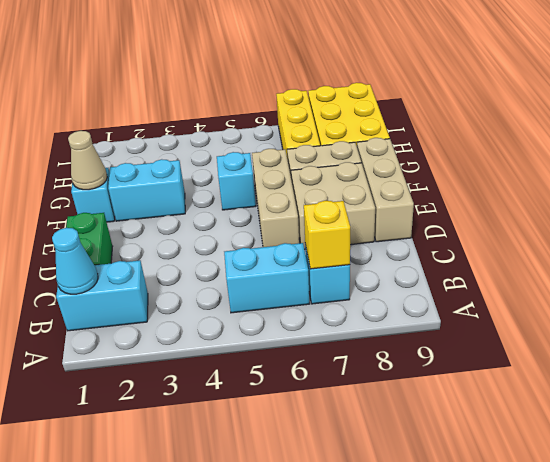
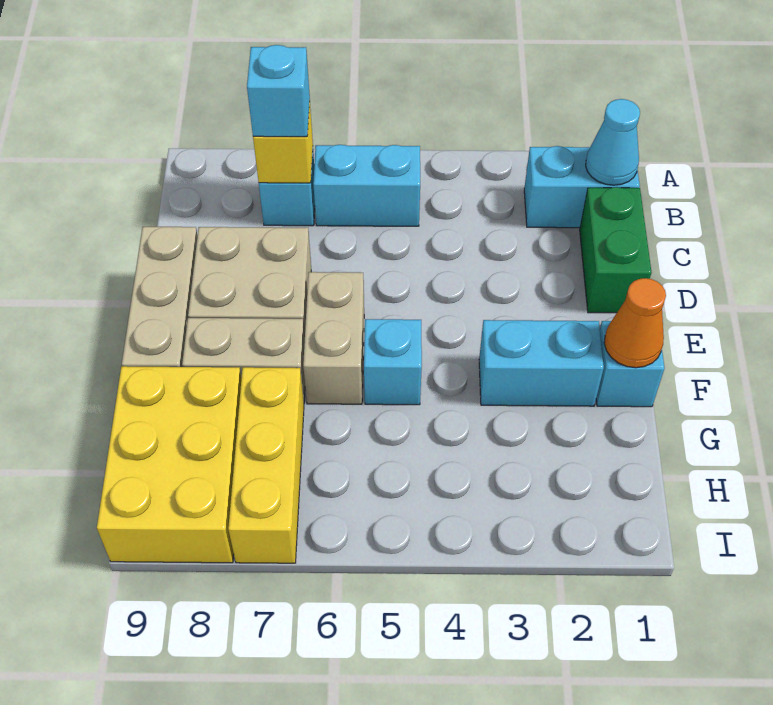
none -> cyan 1x1 brick [247,45,310,137]
tan 1x3 brick [252,149,299,247] -> tan 1x2 brick [303,272,364,404]
tan 1x1 cone [68,131,107,190] -> orange 1x1 cone [604,278,666,368]

